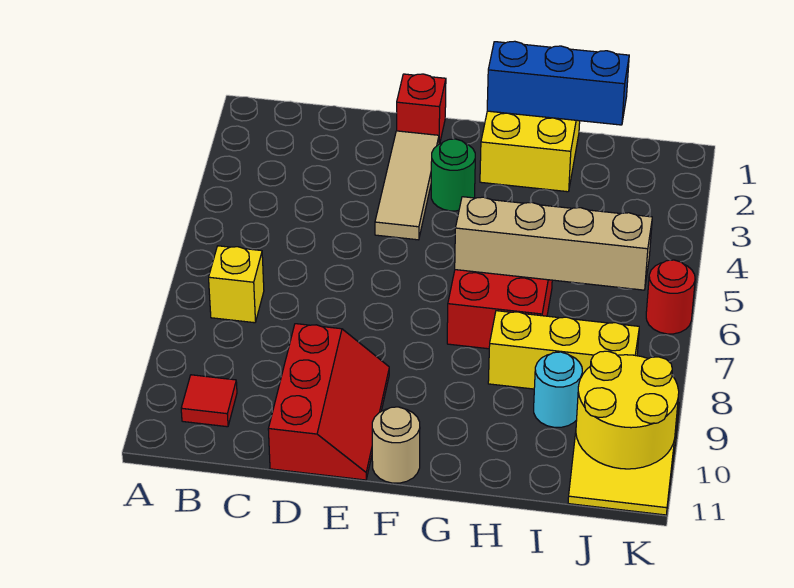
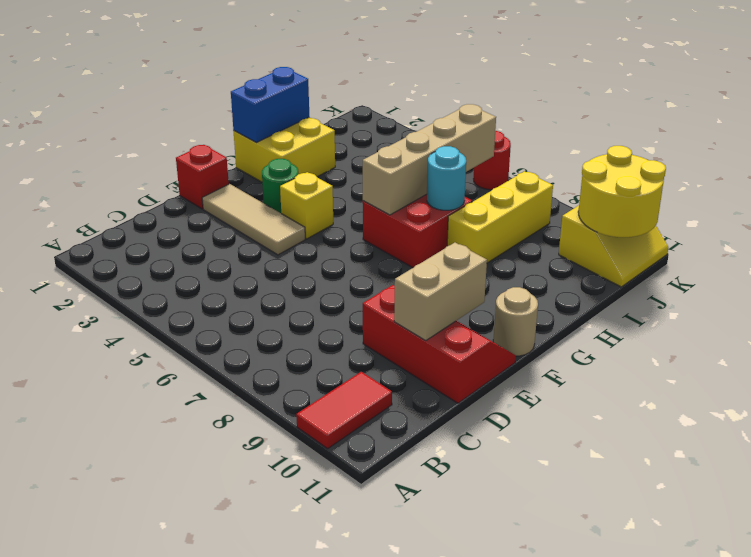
yellow 1x1 brick [209,246,264,323] -> yellow 1x1 brick moved to [280,172,333,239]
red 1x1 tile [181,375,237,427] -> red 1x2 tile [296,372,392,449]
none -> tan 1x2 brick [394,243,487,340]
blue 1x3 brick [487,41,629,125] -> blue 1x2 brick [231,67,309,143]
cyan 1x1 round brick [534,352,582,427] -> cyan 1x1 round brick moved to [427,146,466,210]

